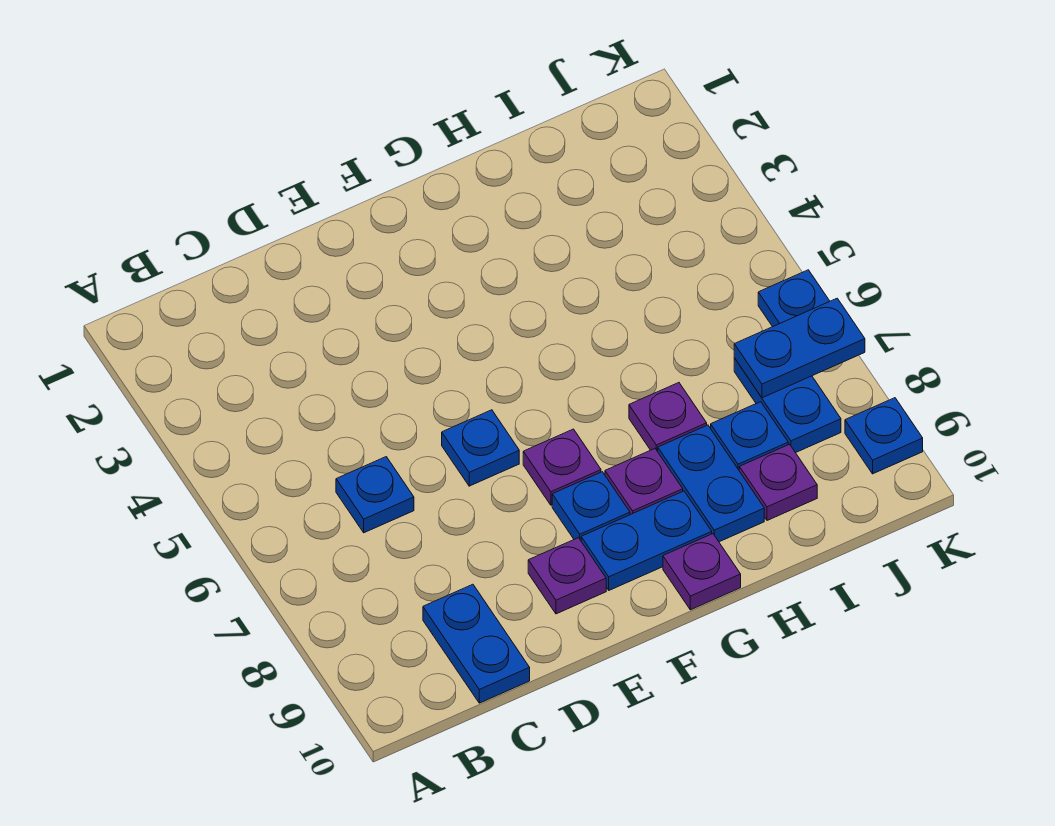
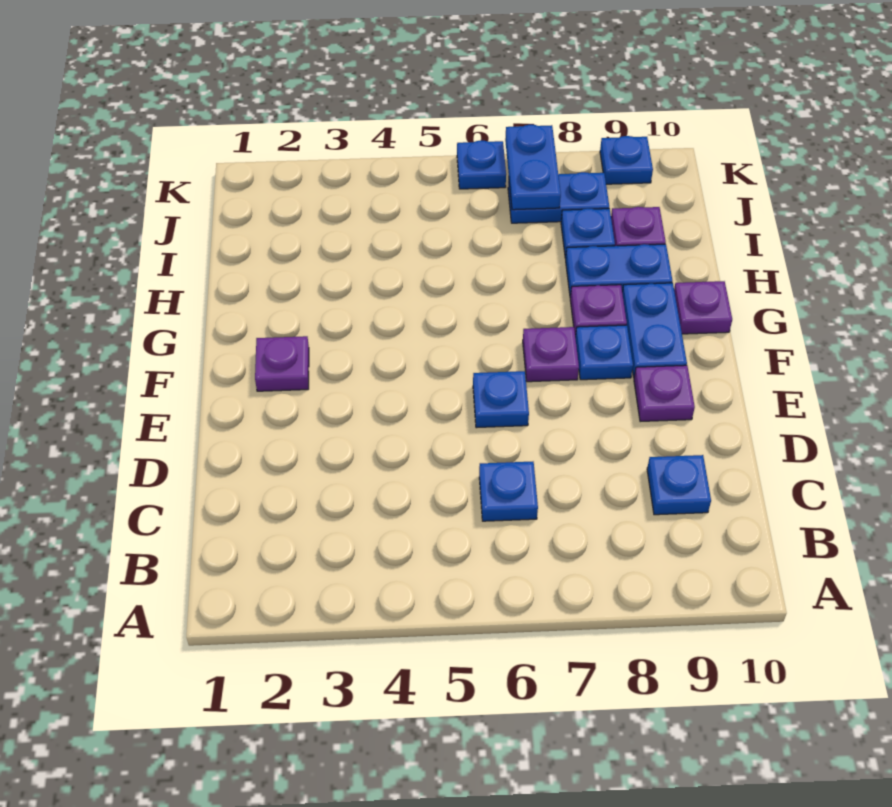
blue 1x2 plate [423,584,530,703] -> blue 1x1 plate [647,455,711,515]
purple 1x1 plate [629,383,707,451] -> purple 1x1 plate moved to [255,336,309,391]

